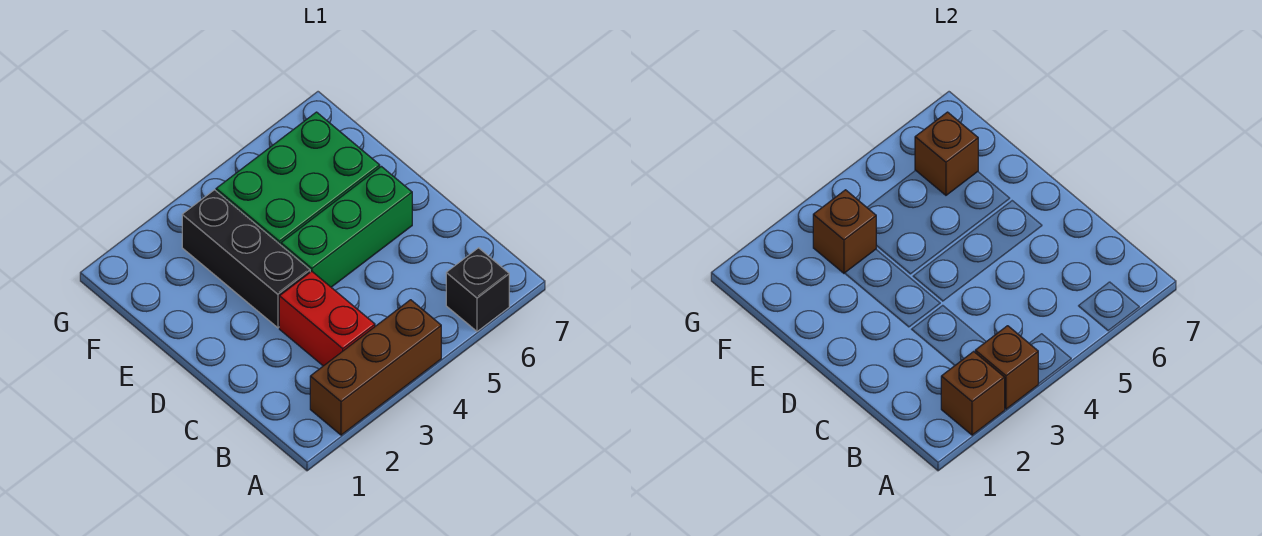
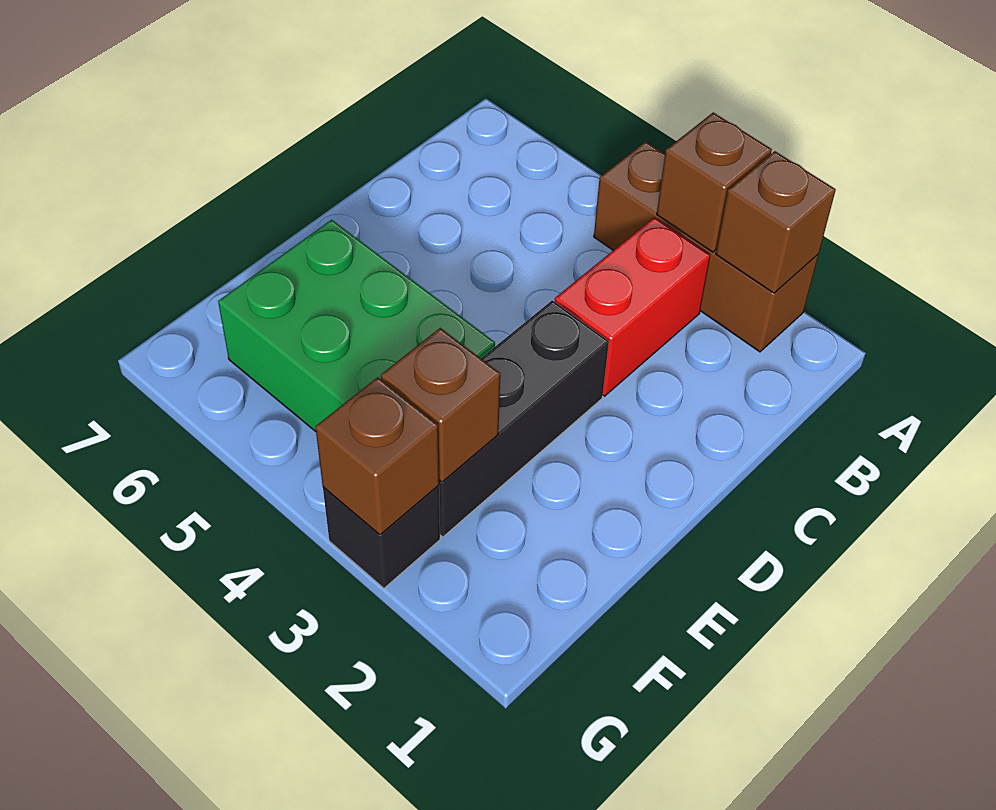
black 1x1 brick [446,248,509,331] -> black 1x1 brick moved to [323,485,440,588]
green 1x3 brick [281,166,412,287] -> none
brown 1x1 brick [915,112,978,195] -> brown 1x1 brick moved to [316,377,439,535]

